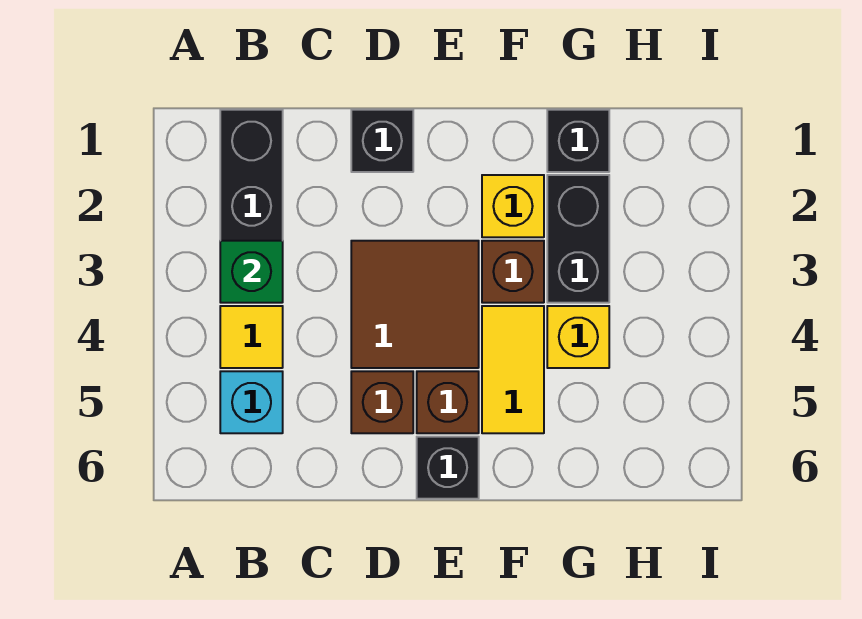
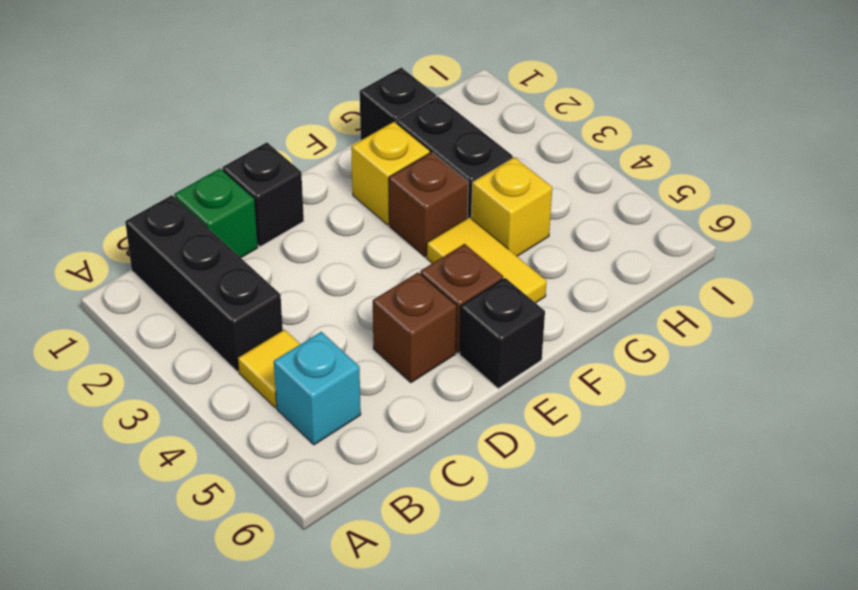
green 1x1 brick [220,241,283,303] -> green 1x1 brick moved to [174,169,258,258]
brown 2x2 tile [351,241,479,368] -> none

